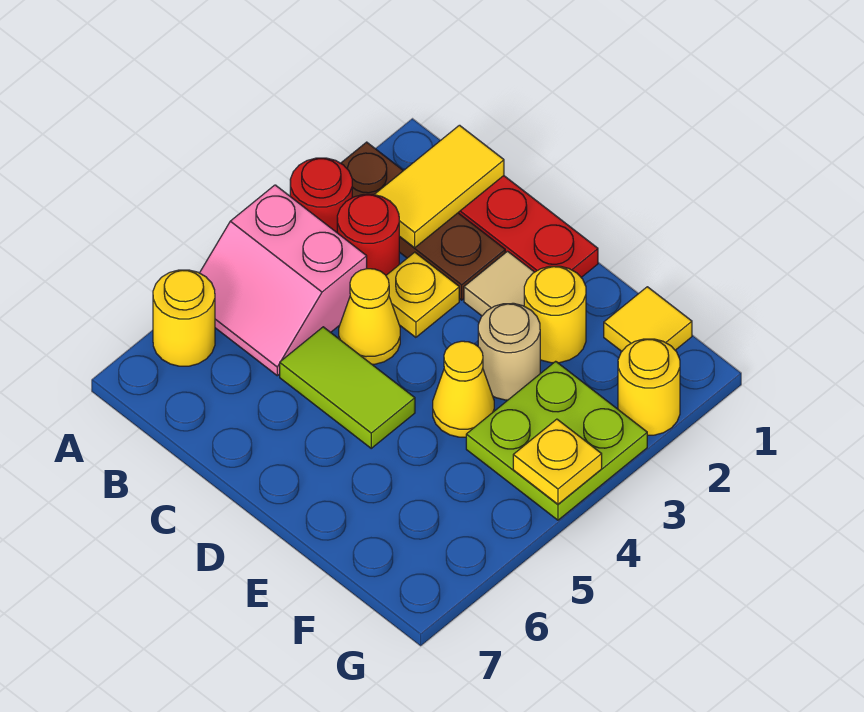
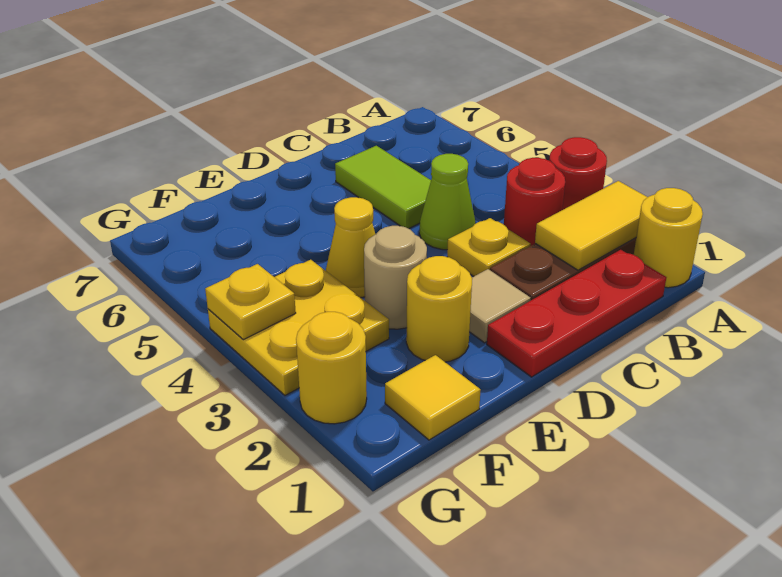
pink 2x2 slope [200,185,367,376] -> none
yellow 1x1 round brick [153,270,215,366] -> yellow 1x1 round brick moved to [634,188,703,288]
yellow 1x2 tile [374,125,504,248] -> yellow 1x2 tile turned to [535,181,647,270]
yellow 1x1 cone [339,269,400,364] -> lime 1x1 cone [419,154,476,250]
lime 1x2 tile [280,327,415,448] -> lime 1x2 tile turned to [335,146,431,229]
lime 2x2 plate [466,361,647,520] -> yellow 2x2 plate [208,260,389,395]

